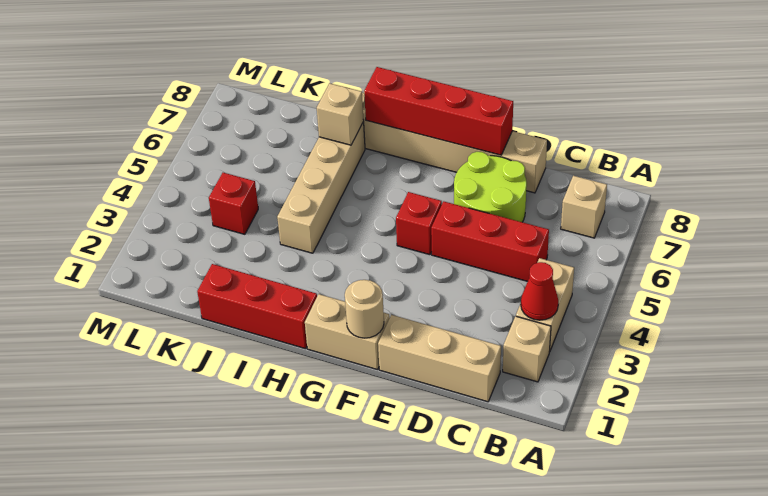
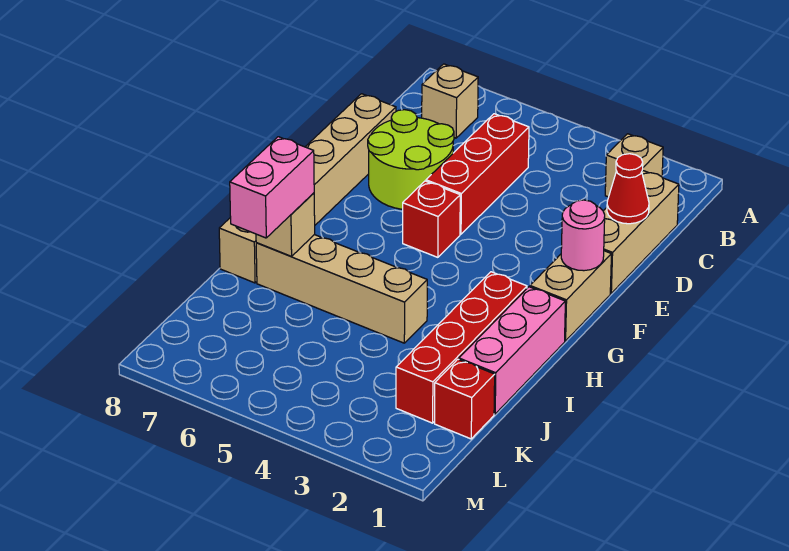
tan 1x2 brick [516,258,574,352] -> none
red 1x1 cone [521,262,558,320] -> red 1x1 cone moved to [607,154,649,224]
red 1x4 brick [364,67,513,155] -> red 1x4 brick moved to [396,272,527,423]
tan 1x1 round brick [345,280,384,338] -> pink 1x1 round brick [561,200,605,271]
red 1x3 brick [197,264,317,349] -> pink 1x3 brick [459,287,565,414]
none -> pink 1x2 brick [230,137,314,238]
red 1x1 brick [209,173,258,234] -> red 1x1 brick moved to [435,359,495,439]

